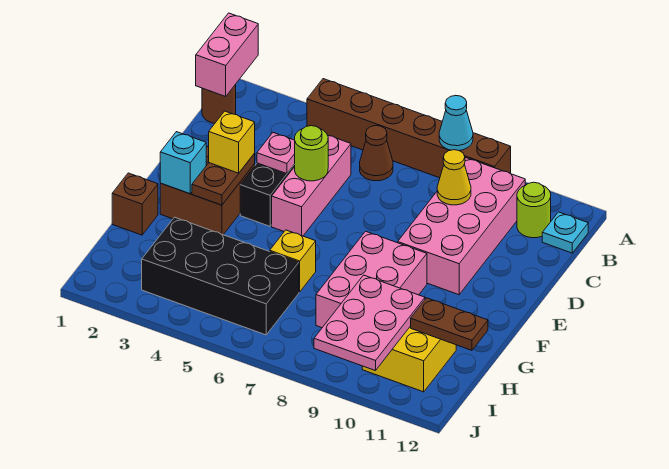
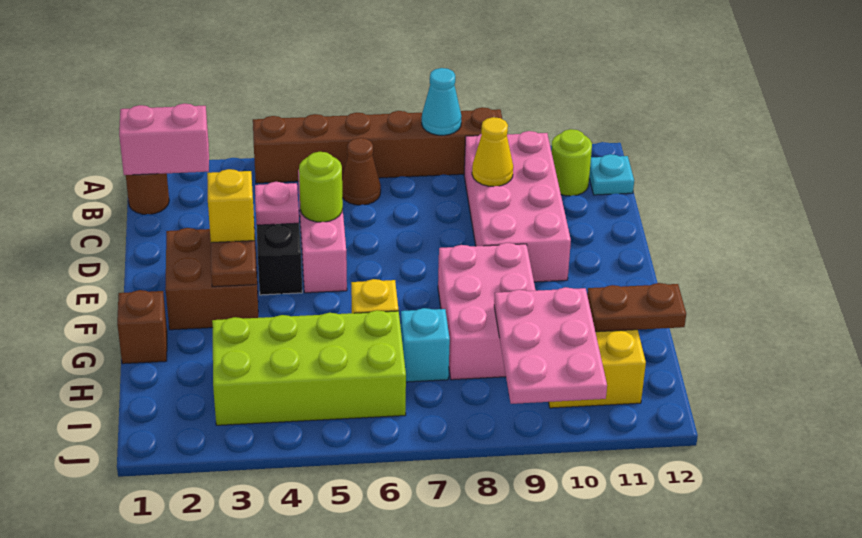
pink 1x2 brick [196,13,258,96] -> pink 1x2 brick turned to [119,103,209,175]
cyan 1x1 brick [160,132,206,194] -> cyan 1x1 brick moved to [401,308,450,382]
black 2x4 brick [142,217,299,335] -> lime 2x4 brick [212,310,406,425]

